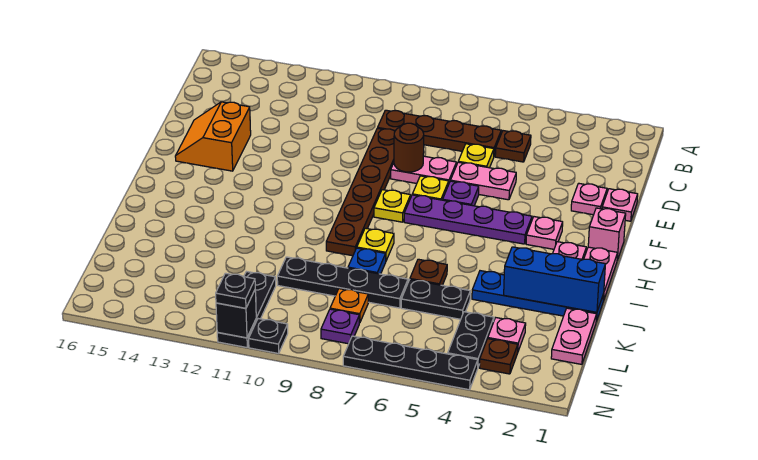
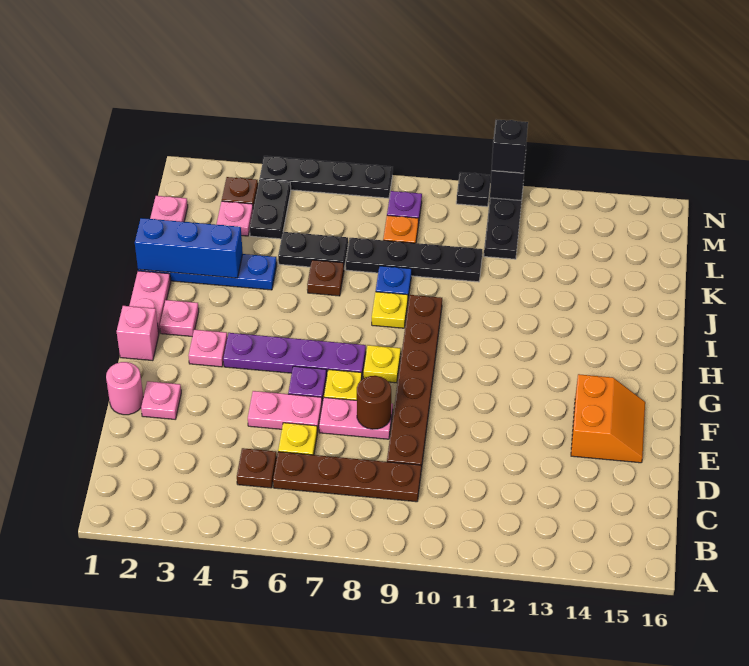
pink 1x1 plate [602,189,638,221] -> pink 1x1 round brick [106,362,143,415]
black 1x1 plate [216,273,255,308] -> black 1x1 brick [492,119,528,173]

